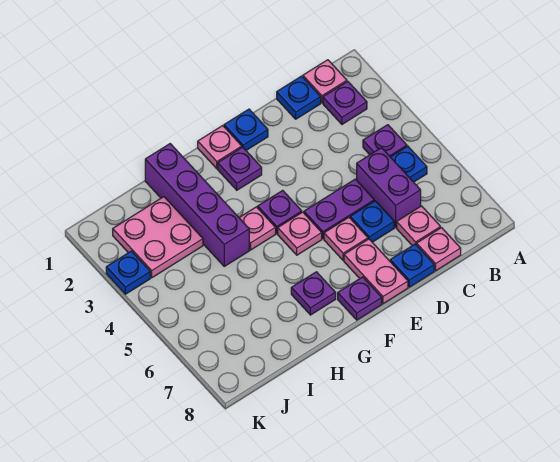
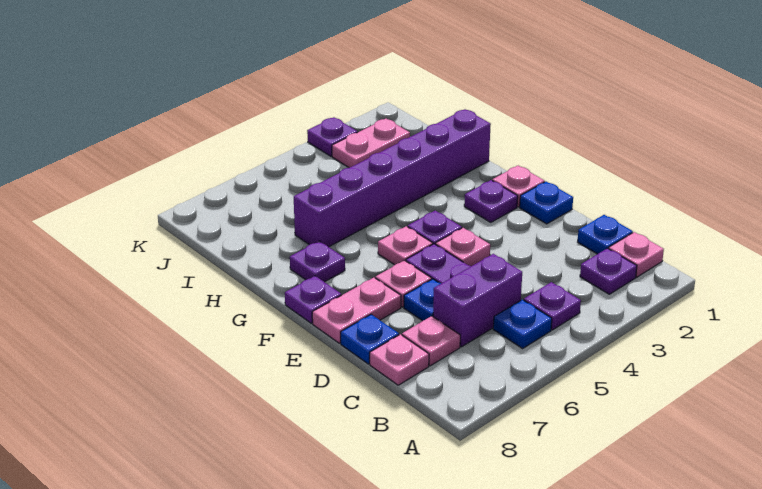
pink 1x1 plate [239,207,276,250] -> pink 1x1 plate moved to [436,228,490,266]
purple 1x4 brick [145,144,249,266] -> purple 1x6 brick [294,109,491,247]
pink 2x2 plate [113,197,203,278] -> pink 1x2 plate [332,119,410,168]
blue 1x1 plate [106,251,150,294] -> purple 1x1 plate [307,117,357,156]

